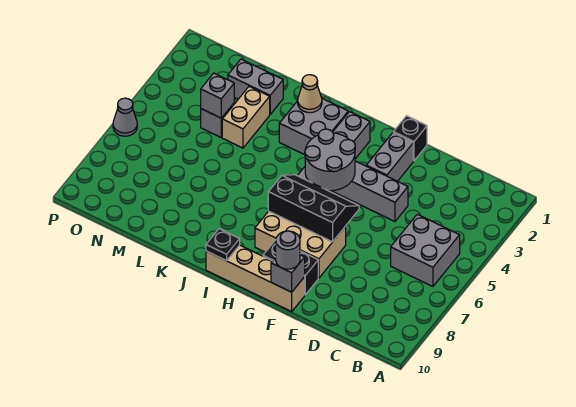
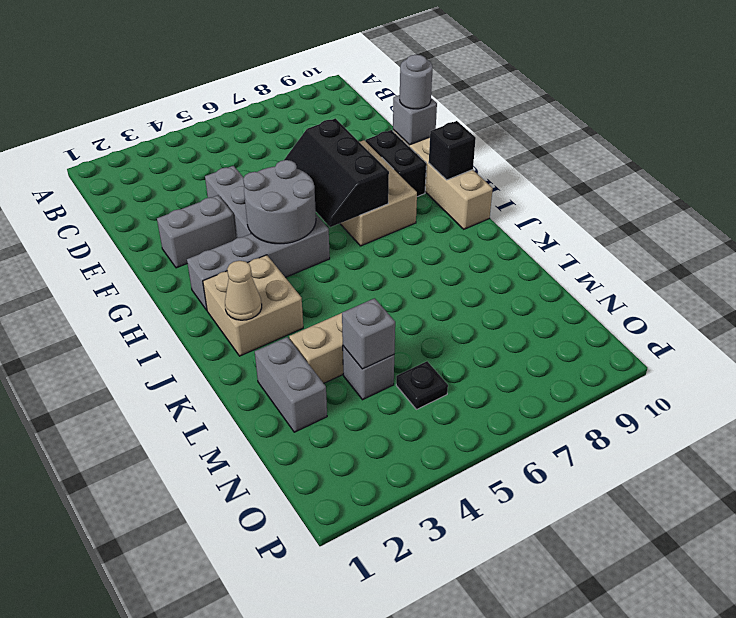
grey 2x2 brick [391,214,460,286] -> none
black 1x1 brick [393,116,427,161] -> black 1x1 brick moved to [429,121,476,180]
grey 2x2 brick [279,98,348,155] -> tan 2x2 brick [203,255,303,356]
black 1x1 plate [206,229,240,261] -> black 1x1 plate moved to [396,361,448,410]
grey 1x1 cone [113,98,137,136] -> none

